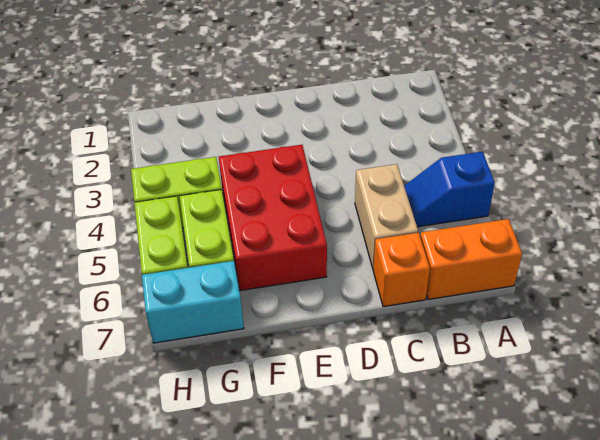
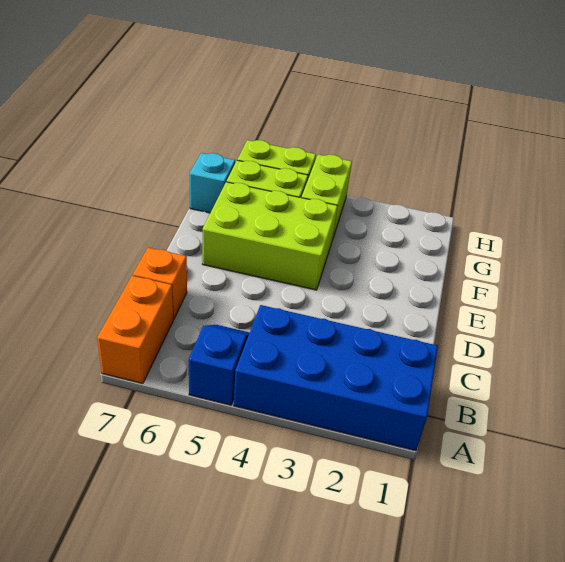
none -> blue 2x4 brick [234,305,438,451]
tan 1x2 brick [355,164,418,270] -> none
red 2x3 brick [219,145,327,291] -> lime 2x3 brick [202,182,338,290]
cyan 1x2 brick [142,261,244,343] -> cyan 1x1 brick [190,153,235,213]

